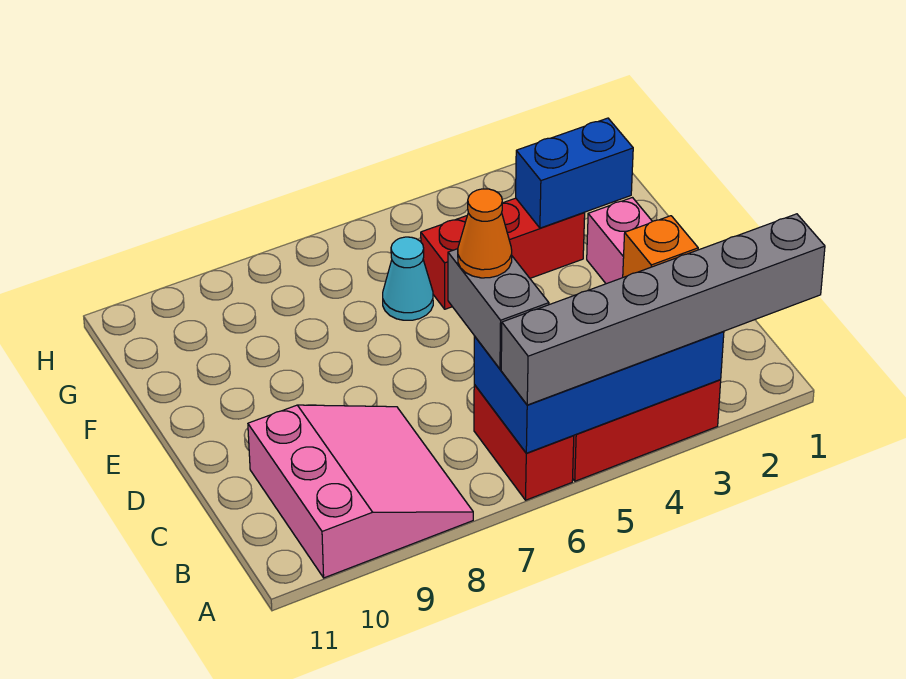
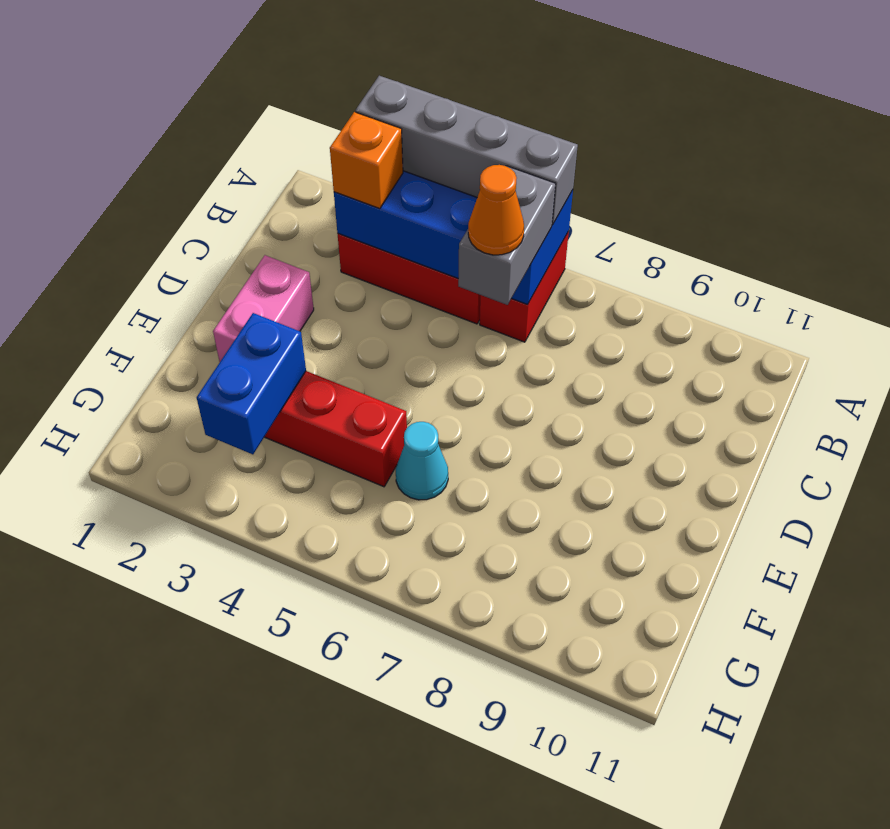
grey 1x6 brick [501,214,825,405] -> grey 1x4 brick [355,76,578,225]
pink 3x3 slope [248,405,473,578] -> none
blue 1x2 brick [516,118,633,228] -> blue 1x2 brick turned to [197,313,306,454]

